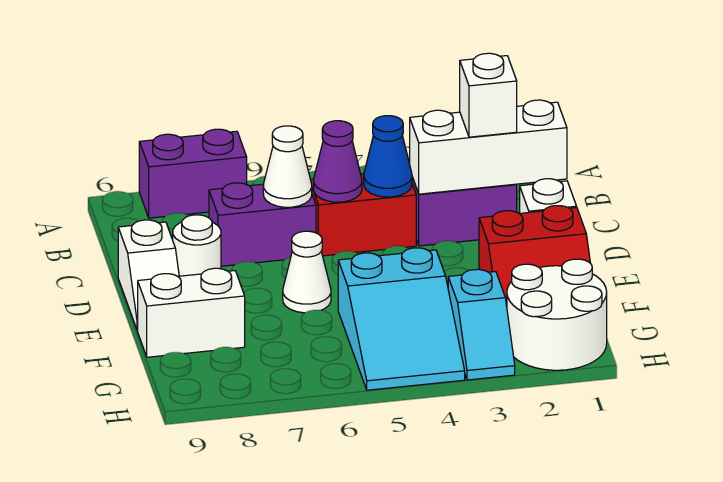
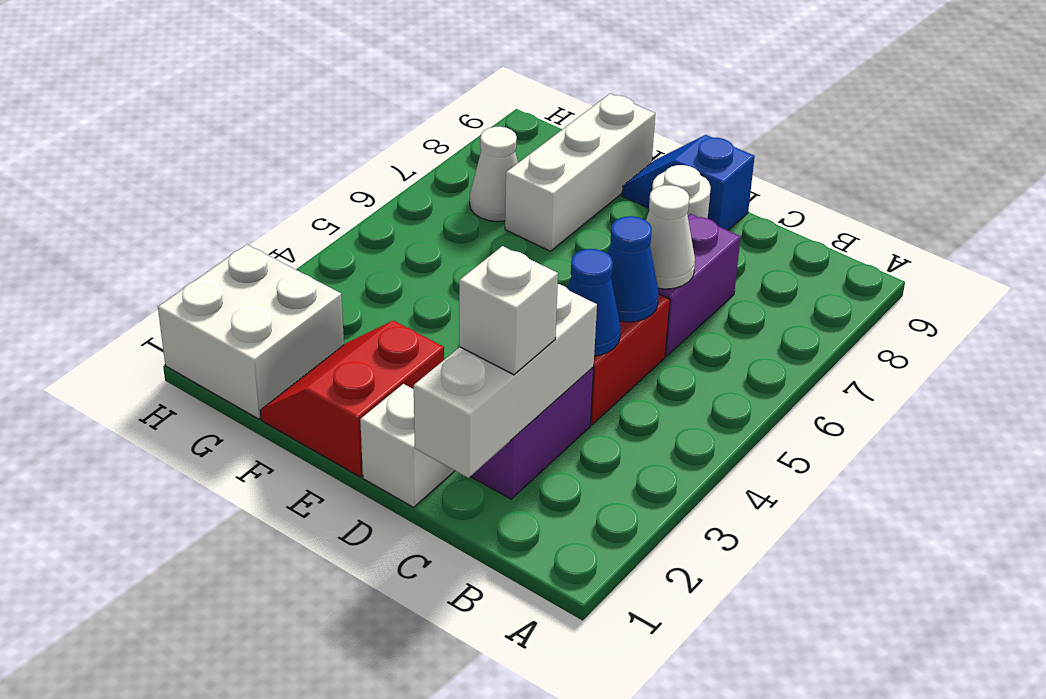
purple 1x2 brick [139,129,247,218] -> none
purple 1x1 cone [314,121,362,202] -> blue 1x1 cone [608,216,659,322]
white 1x2 slope [118,220,179,331] -> blue 1x2 slope [622,135,755,230]
white 1x1 cone [283,231,331,313] -> white 1x1 cone moved to [470,127,518,222]
cyan 2x3 slope [338,248,465,390] -> none
white 1x2 brick [138,268,245,357] -> white 1x3 brick [505,94,655,251]
white 2x2 round brick [507,259,607,370] -> white 2x2 brick [158,244,344,419]
cyan 1x2 slope [448,269,515,380] -> none

